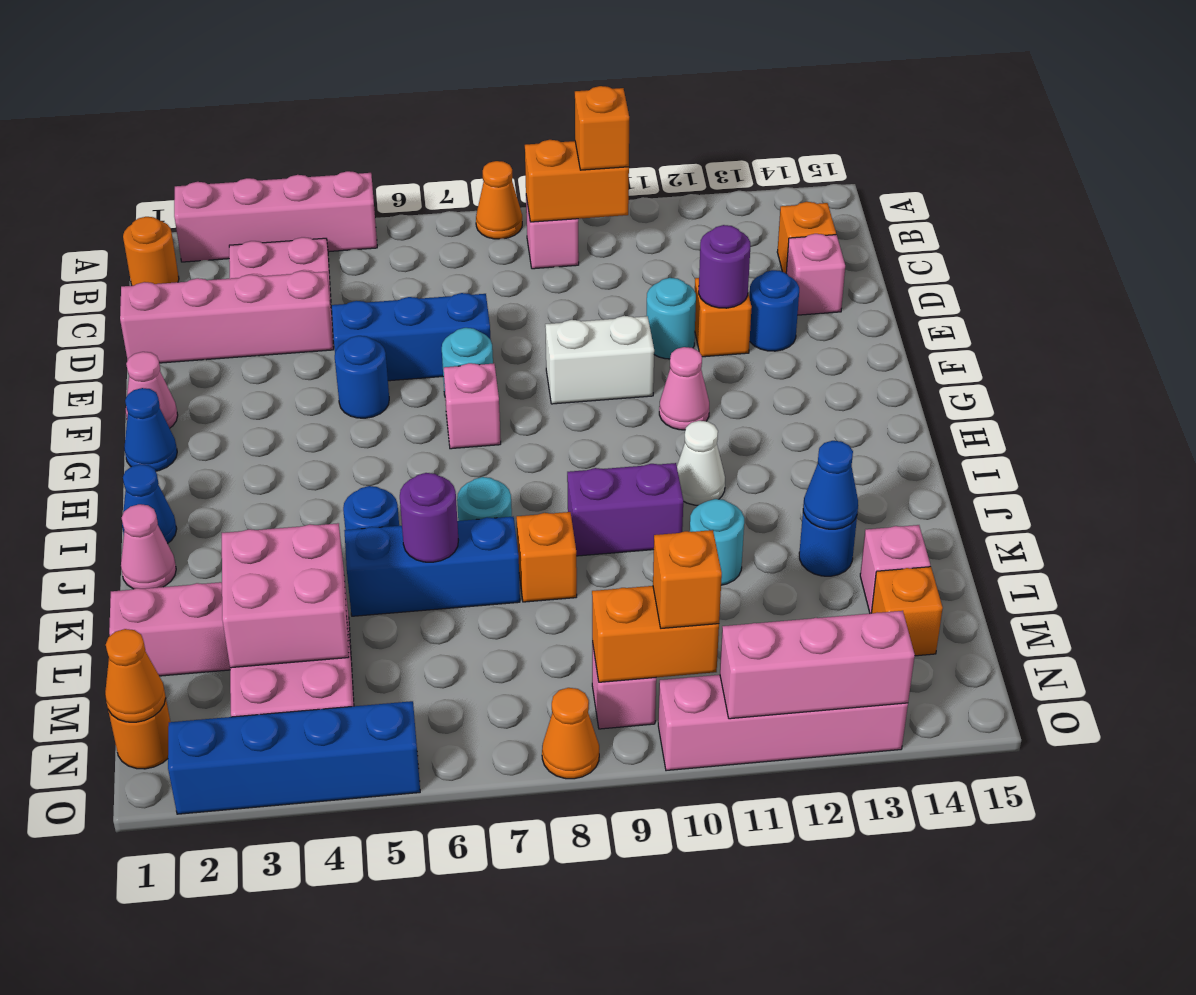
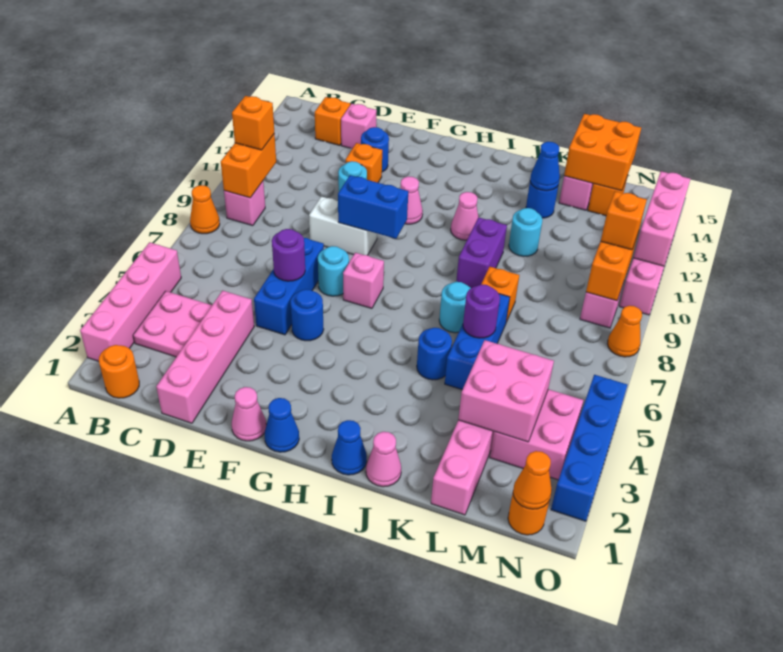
purple 1x1 round brick [699,225,750,308] -> purple 1x1 round brick moved to [272,229,305,281]
white 1x2 brick [545,316,654,404] -> white 1x2 brick turned to [309,197,377,255]
none -> blue 1x2 brick [338,175,408,239]
white 1x1 cone [677,421,725,505] -> pink 1x1 cone [451,192,478,240]
none -> orange 2x2 brick [564,114,641,191]

